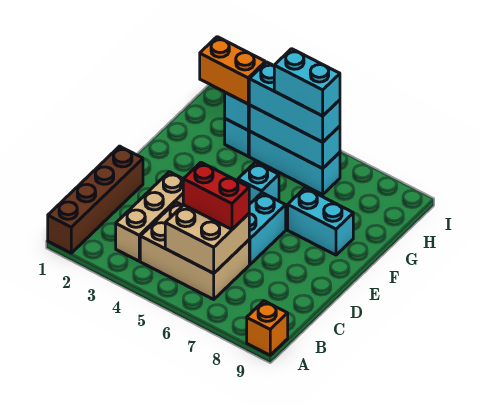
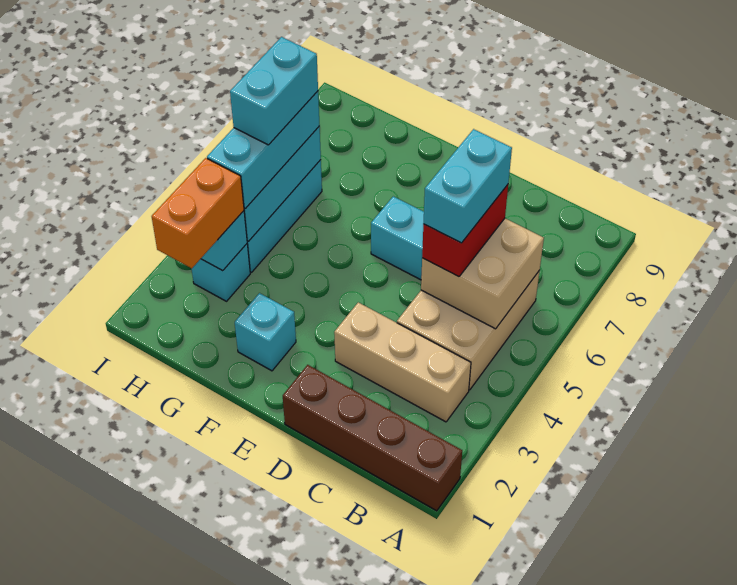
orange 1x1 brick [247,301,288,355] -> none
cyan 1x1 brick [238,162,279,204] -> cyan 1x1 brick moved to [235,293,296,371]
cyan 1x2 brick [288,188,353,255] -> cyan 1x2 brick moved to [423,129,512,243]

